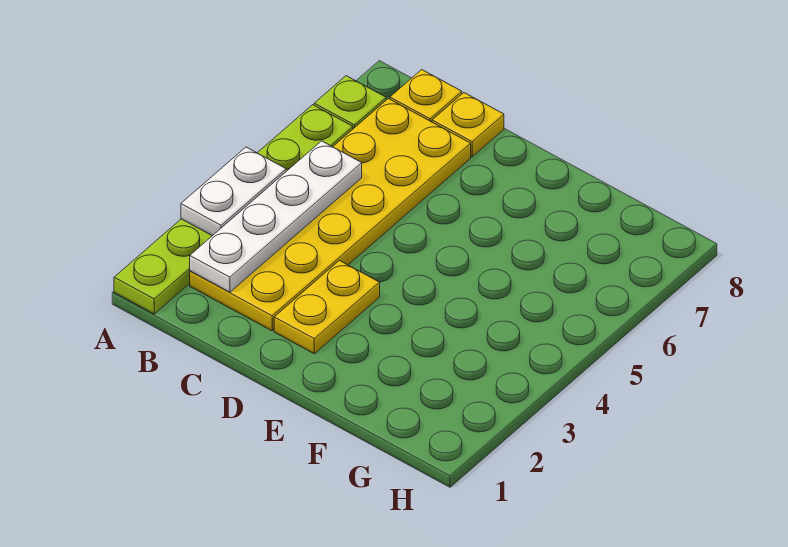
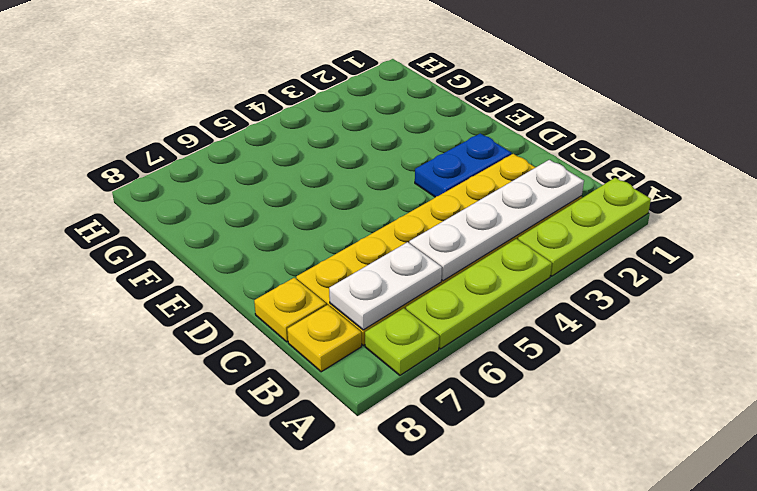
white 1x2 plate [181,147,286,236] -> white 1x2 plate moved to [329,242,442,330]
yellow 1x2 plate [274,260,380,354] -> blue 1x2 plate [415,133,512,197]

